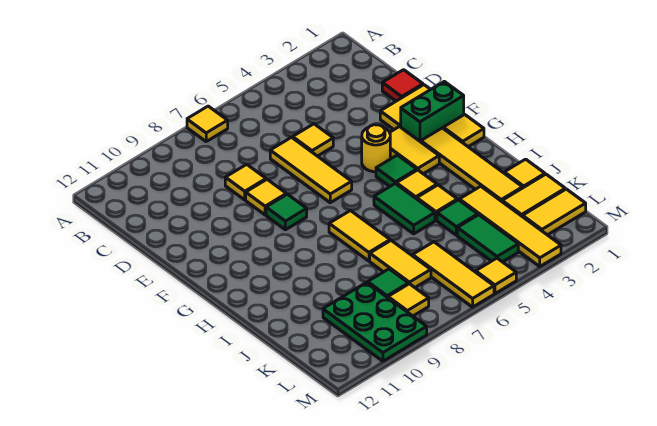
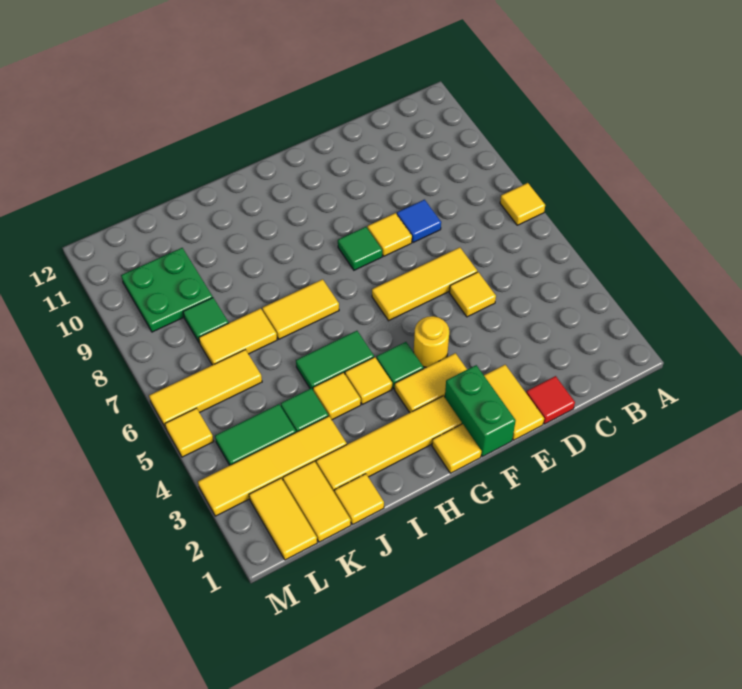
yellow 1x1 tile [225,164,266,200] -> blue 1x1 tile [397,200,441,243]
green 2x3 plate [323,282,427,361] -> green 2x2 plate [121,248,213,332]
yellow 1x1 tile [388,284,429,316] -> none

